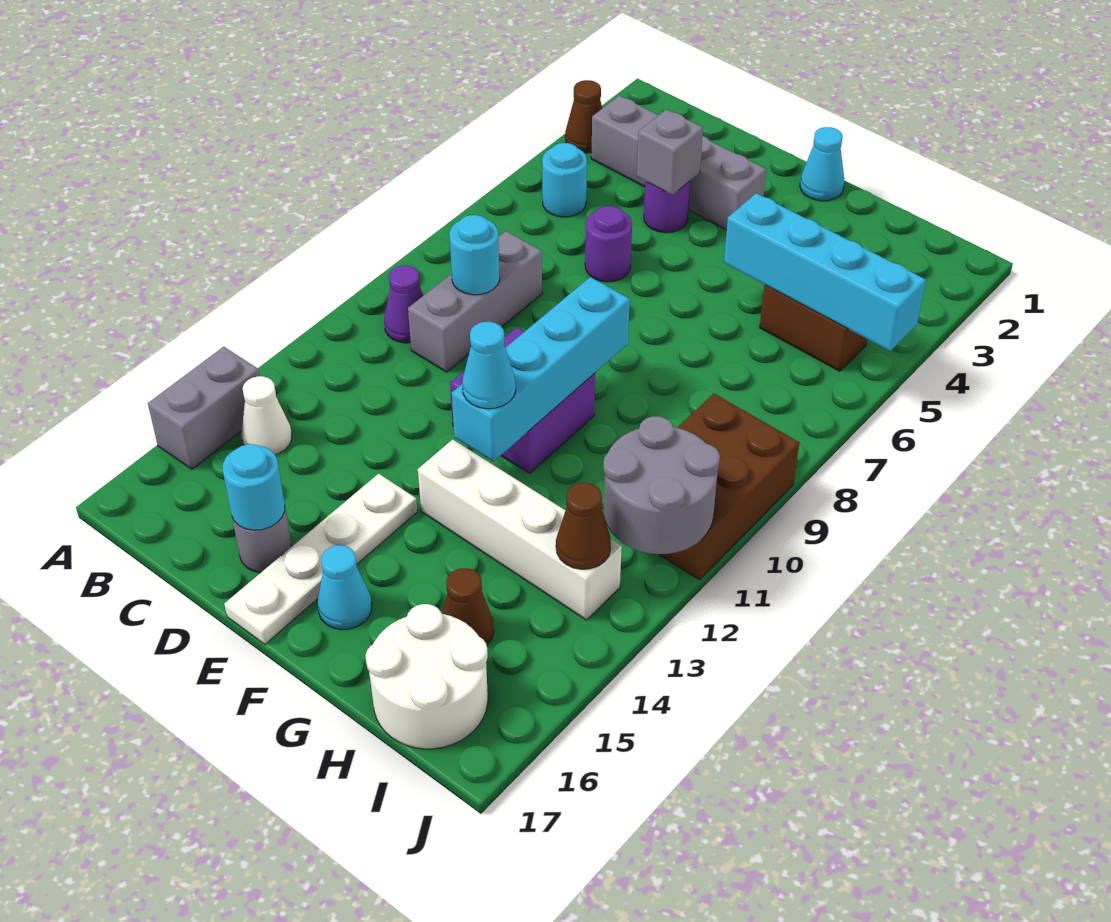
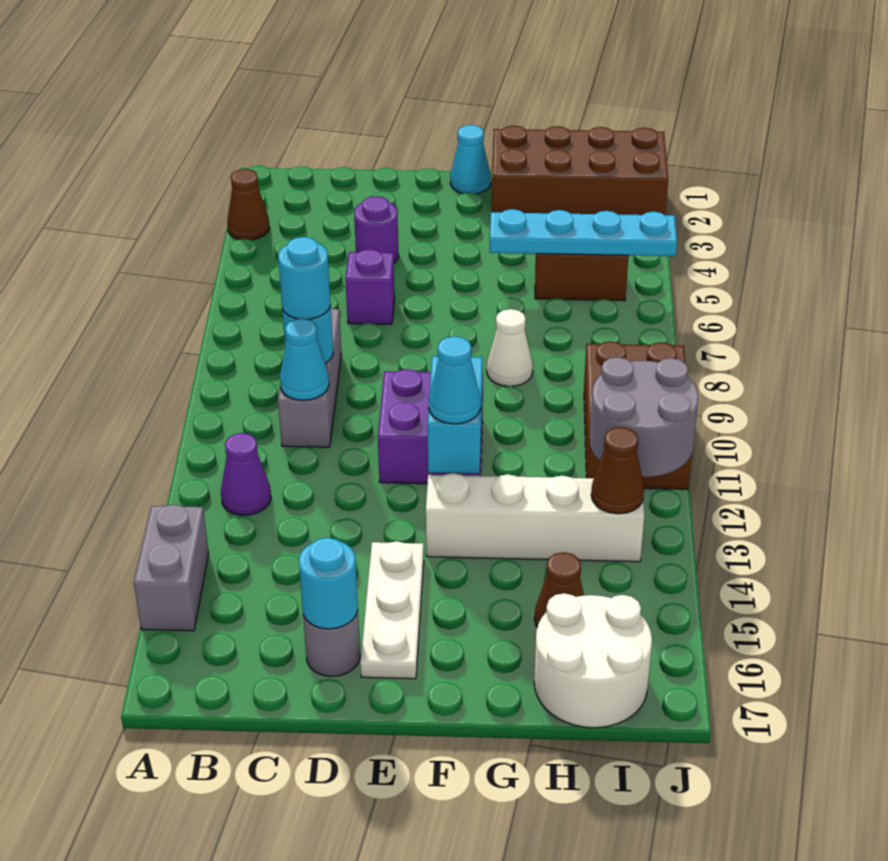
grey 1x4 brick [591,96,766,230] -> none
cyan 1x1 round brick [542,143,587,217] -> cyan 1x1 round brick moved to [278,237,331,319]
purple 1x1 cone [384,265,423,343] -> purple 1x1 cone moved to [221,433,271,515]
white 1x1 cone [241,376,292,455] -> white 1x1 cone moved to [487,309,533,386]
grey 1x1 brick [636,109,703,195] -> none
purple 1x1 round brick [585,206,632,282] -> purple 1x1 brick [345,249,395,324]
white 1x4 plate [224,474,417,644] -> white 1x3 plate [360,541,424,679]
cyan 1x4 brick [452,277,630,462] -> cyan 1x2 brick [427,356,482,474]
cyan 1x1 cone [318,545,372,630] -> cyan 1x1 cone moved to [280,318,329,400]
none -> brown 2x4 brick [492,126,668,215]
cyan 1x4 brick [724,193,926,351] -> cyan 1x4 plate [490,209,677,256]

